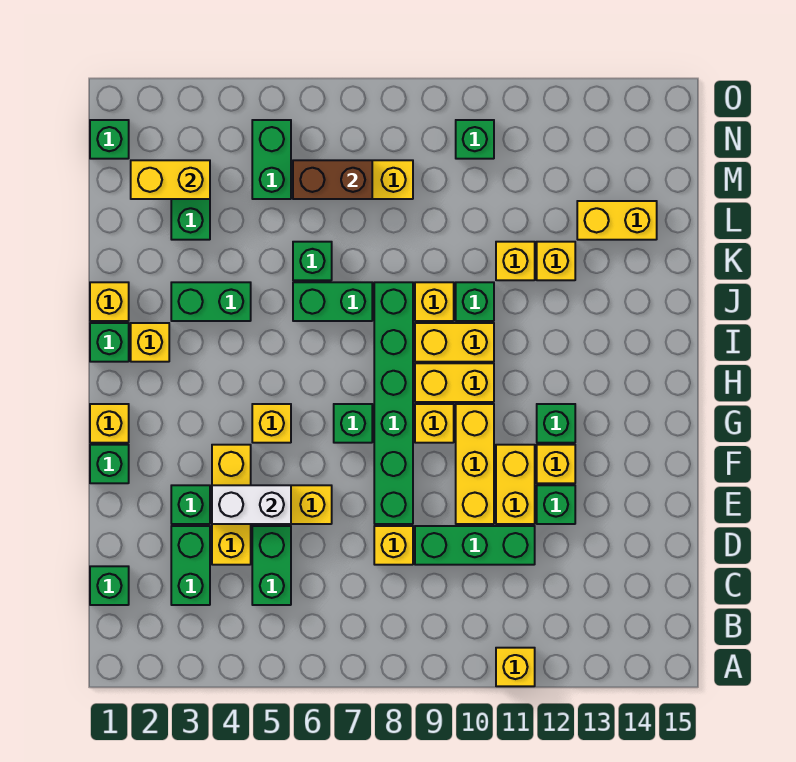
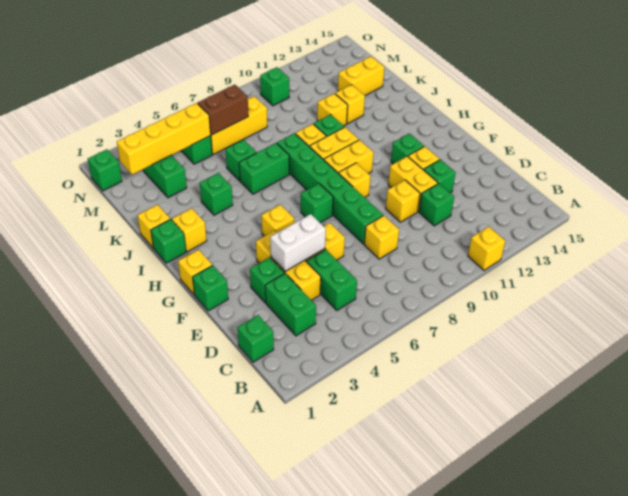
green 1x3 brick [415,526,535,565] -> green 1x1 brick [419,183,454,226]
yellow 1x3 brick [456,404,494,524] -> yellow 1x1 brick [386,180,420,222]
green 1x2 brick [171,282,251,321] -> green 1x1 brick [200,173,233,215]
yellow 1x2 brick [131,160,210,199] -> yellow 1x4 brick [117,103,211,175]

